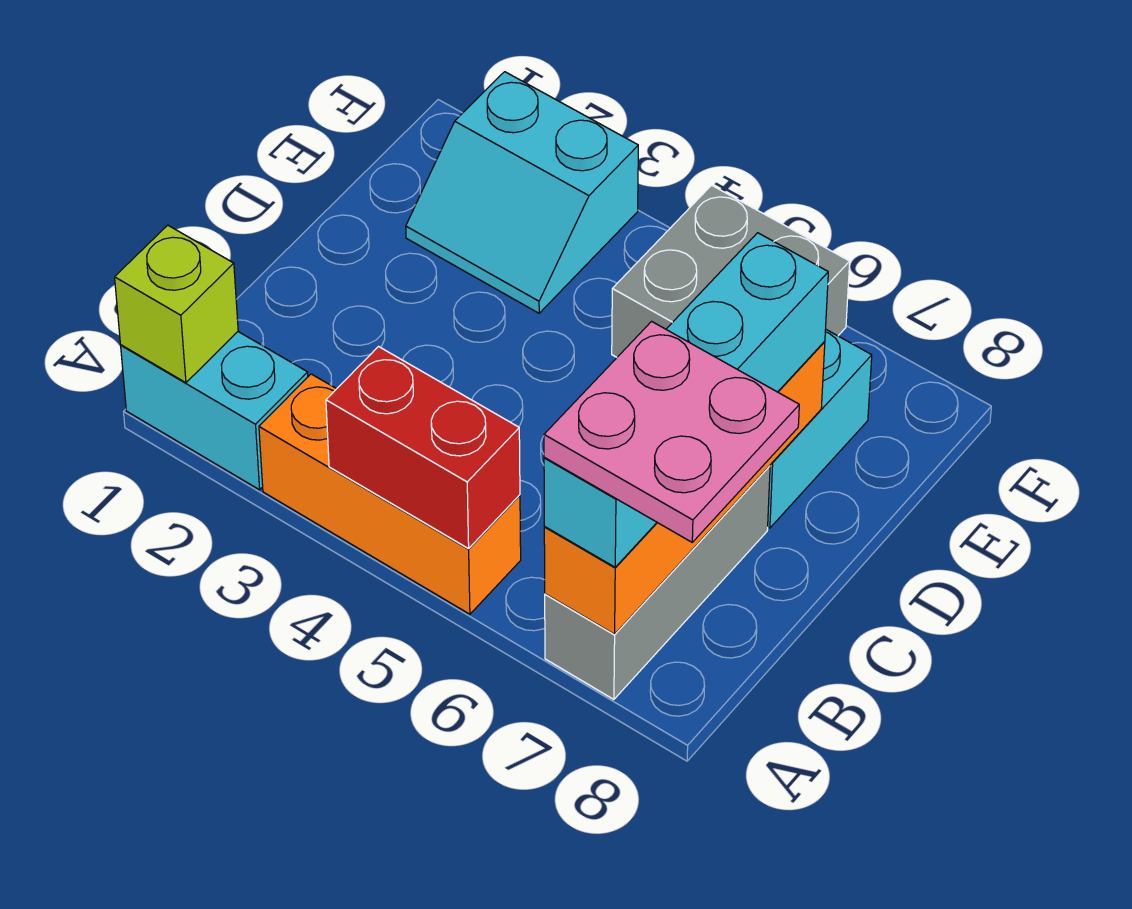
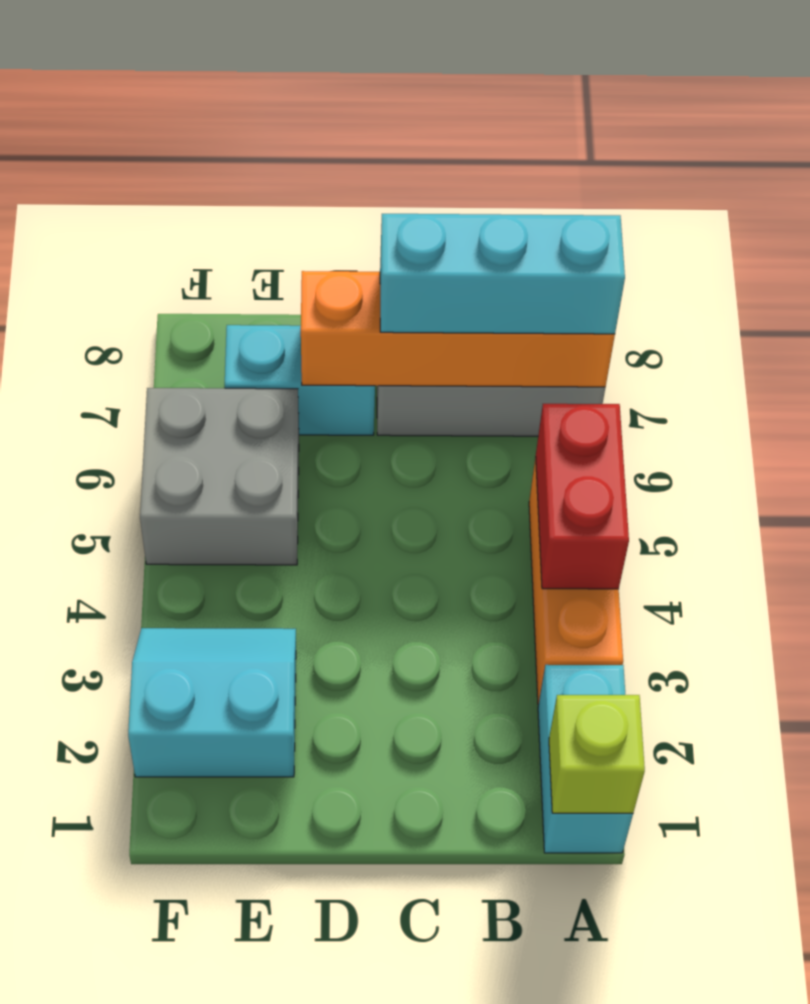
cyan 1x4 brick [544,233,828,567] -> cyan 1x3 brick [380,214,625,334]
pink 2x2 plate [544,321,799,542] -> none
cyan 2x2 slope [406,72,638,313] -> cyan 2x2 slope turned to [128,628,296,777]

